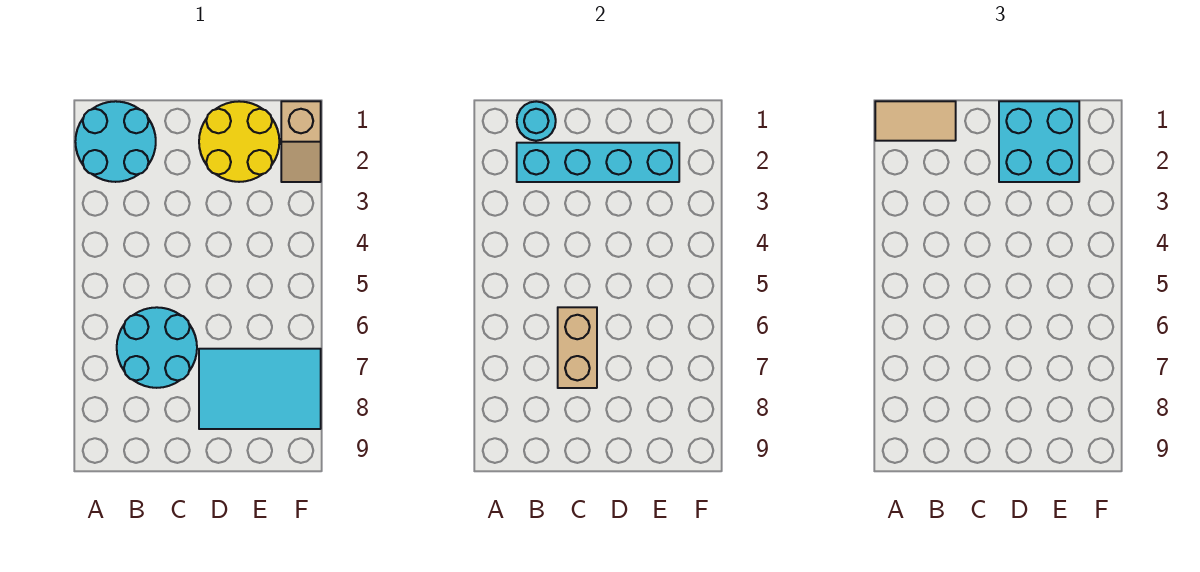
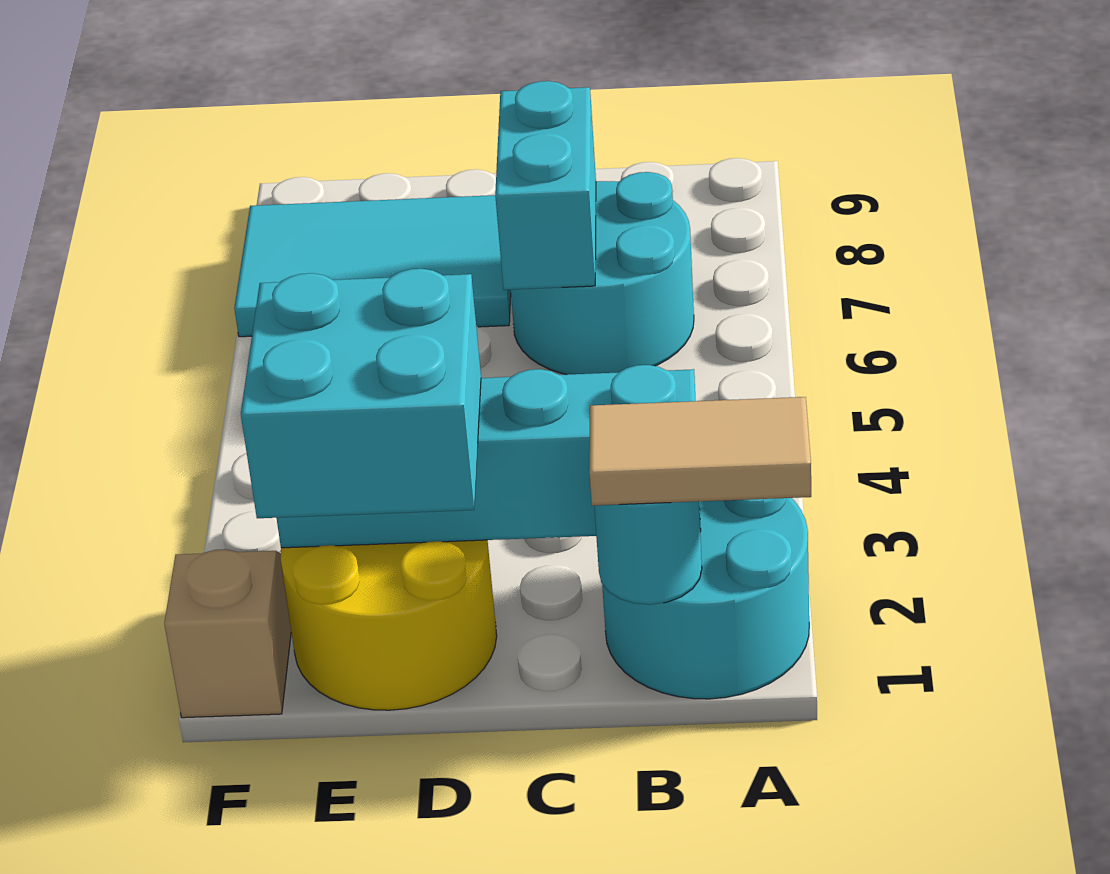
tan 1x2 brick [558,307,597,388] -> cyan 1x2 brick [495,81,596,290]

